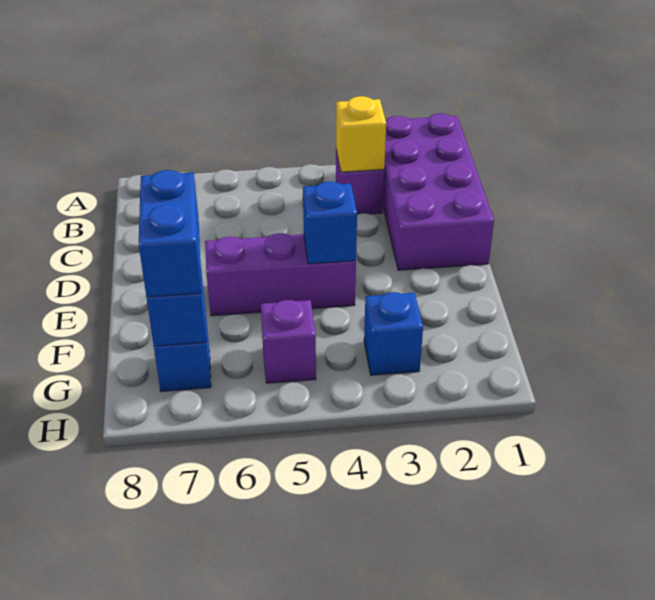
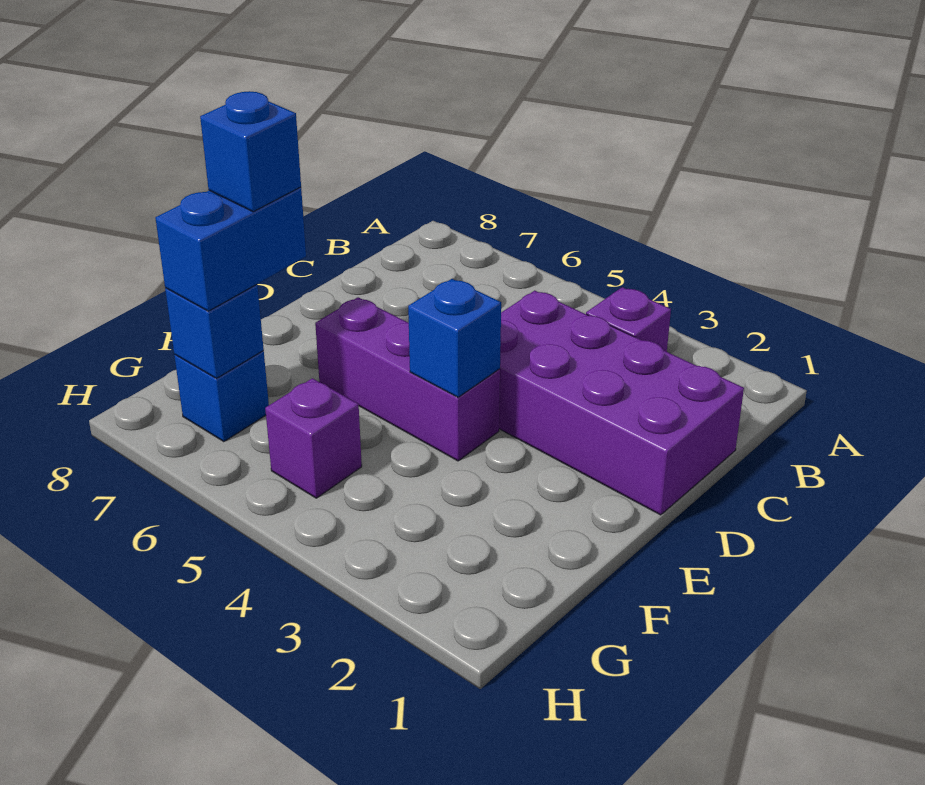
purple 2x4 brick [383,113,494,270] -> purple 2x4 brick turned to [499,291,744,515]
yellow 1x1 brick [336,96,386,172] -> none
blue 1x1 brick [364,292,423,375] -> blue 1x1 brick moved to [200,91,301,212]

